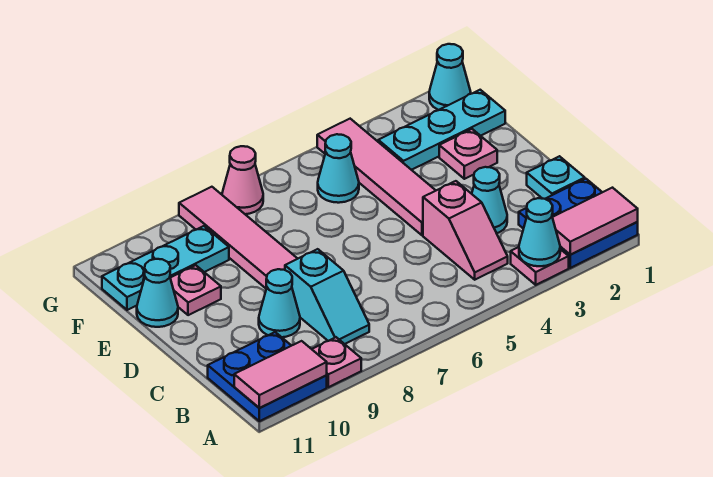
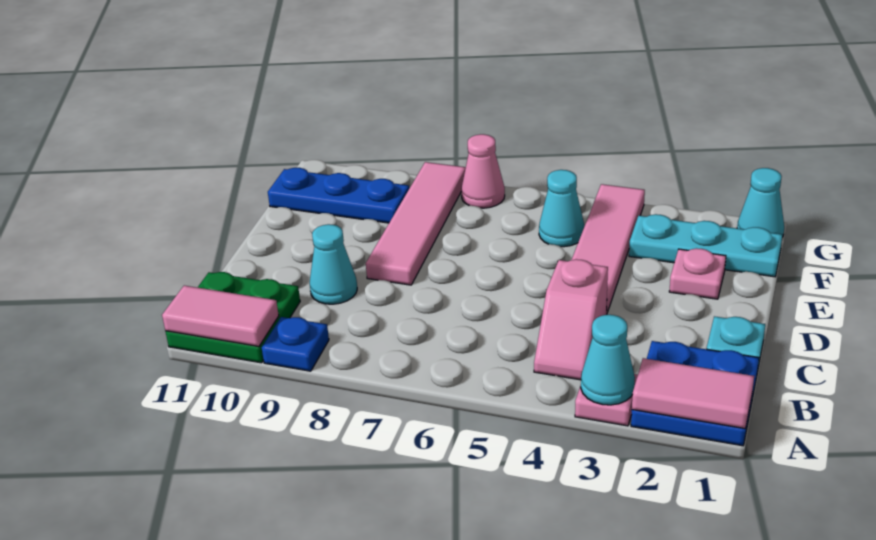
pink 1x1 plate [312,337,361,387] -> blue 1x1 plate [262,317,329,371]
blue 2x2 plate [208,332,327,421] -> green 2x2 plate [166,272,300,363]
cyan 1x2 slope [285,249,369,344] -> none
cyan 1x1 cone [472,167,507,233] -> none
pink 1x1 plate [170,265,221,315] -> none
cyan 1x1 cone [137,259,178,327] -> none
cyan 1x3 plate [102,226,229,310] -> blue 1x3 plate [268,168,409,223]

